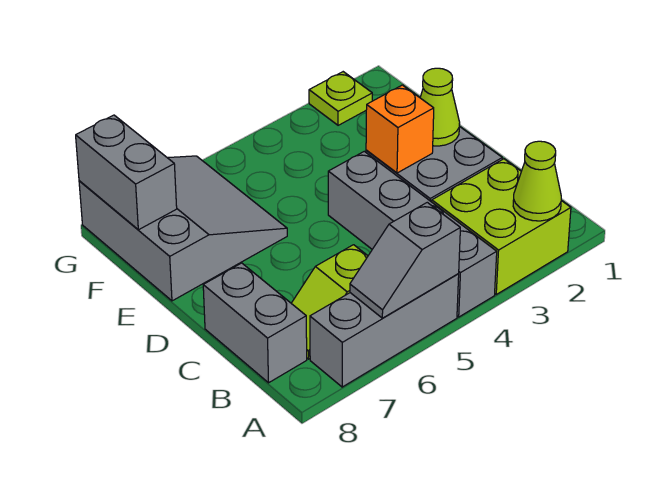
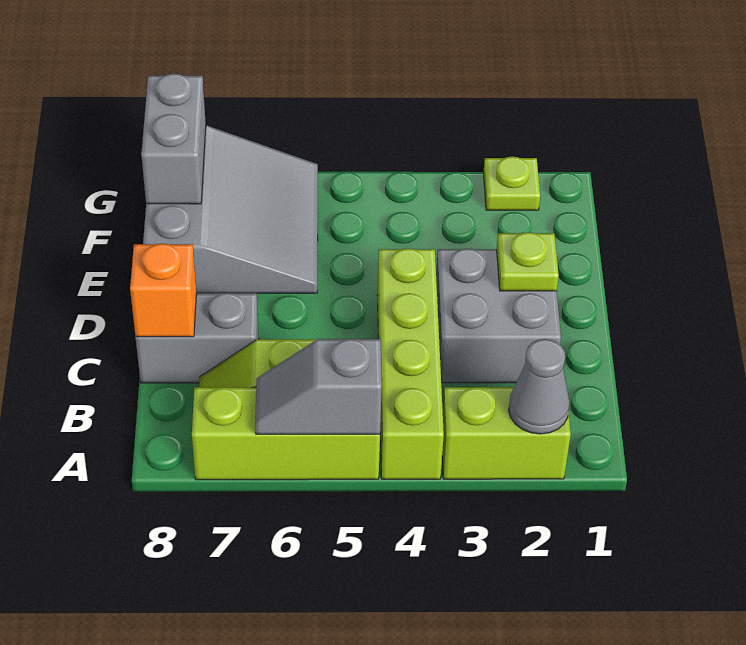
lime 2x2 brick [432,159,571,294] -> lime 1x2 brick [442,387,571,479]
lime 1x1 cone [513,141,561,221] -> grey 1x1 cone [509,339,570,434]
grey 1x4 brick [328,151,497,317] -> lime 1x4 brick [377,248,444,479]
grey 1x3 brick [310,274,459,387] -> lime 1x3 brick [192,387,380,480]
grey 1x2 brick [203,263,307,383] -> grey 1x2 brick turned to [136,293,258,383]
lime 1x1 cone [420,68,460,146] -> lime 1x1 plate [497,232,559,291]
orange 1x1 brick [366,85,434,173] -> orange 1x1 brick moved to [130,243,196,337]

